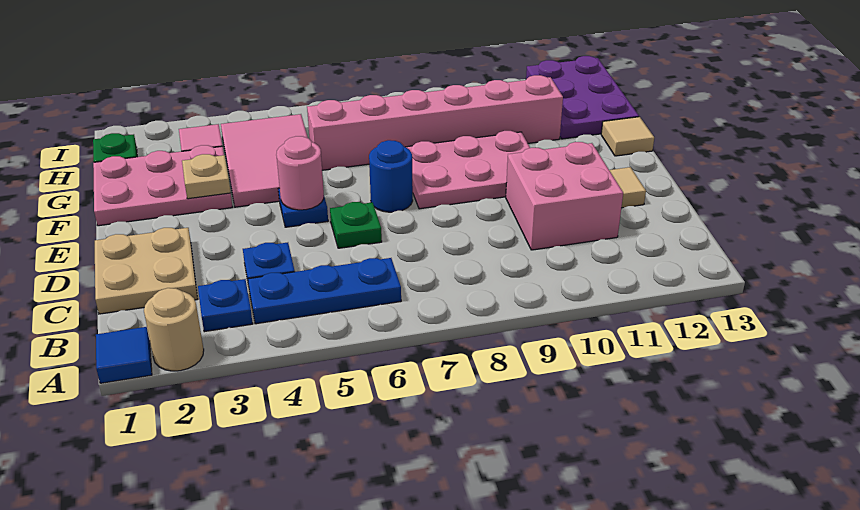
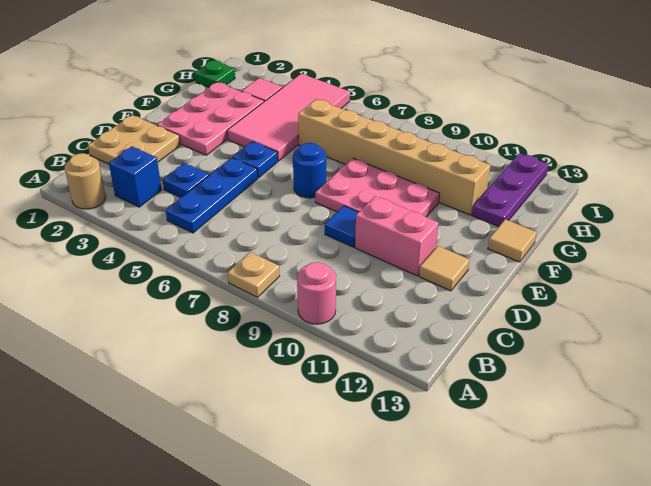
blue 1x1 tile [96,327,152,383] -> blue 1x1 tile moved to [325,206,358,247]
blue 1x1 plate [198,279,253,332] -> blue 1x1 brick [109,146,162,207]
blue 1x3 plate [248,258,401,324] -> blue 1x3 plate turned to [166,158,258,233]
pink 2x2 brick [506,142,623,250] -> pink 1x2 brick [355,196,439,276]
green 1x1 plate [330,202,382,248] -> none
pink 1x1 round brick [276,136,324,210] -> pink 1x1 round brick moved to [297,262,336,324]
pink 2x3 plate [93,145,232,226] -> pink 2x3 plate turned to [157,82,264,155]
tan 1x1 plate [182,154,231,199] -> tan 1x1 plate moved to [228,252,279,297]
pink 2x3 tile [221,114,308,207] -> pink 2x4 tile [227,74,350,161]
pink 1x6 brick [307,75,563,170] -> tan 1x6 brick [298,99,491,215]
purple 2x3 plate [526,56,639,139] -> purple 1x3 plate [472,153,548,227]

